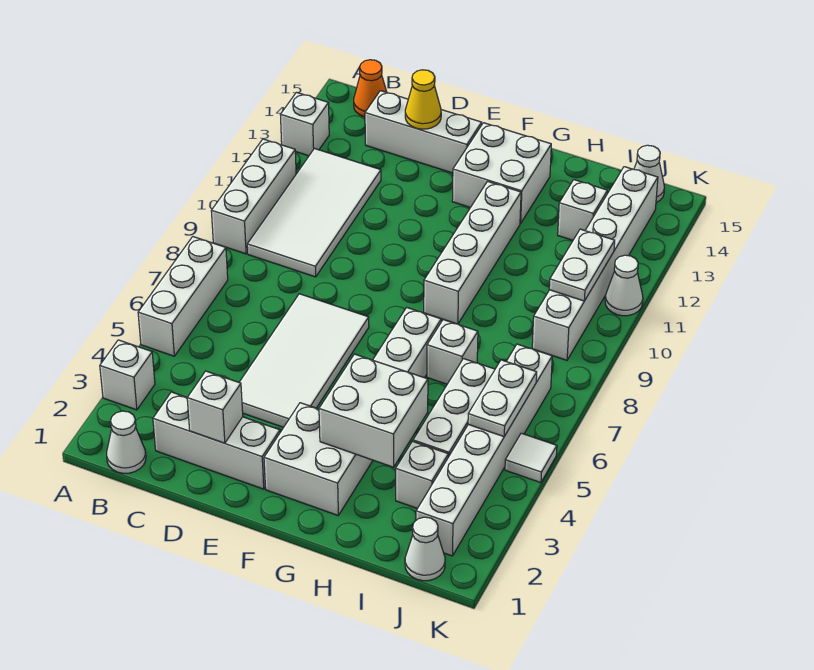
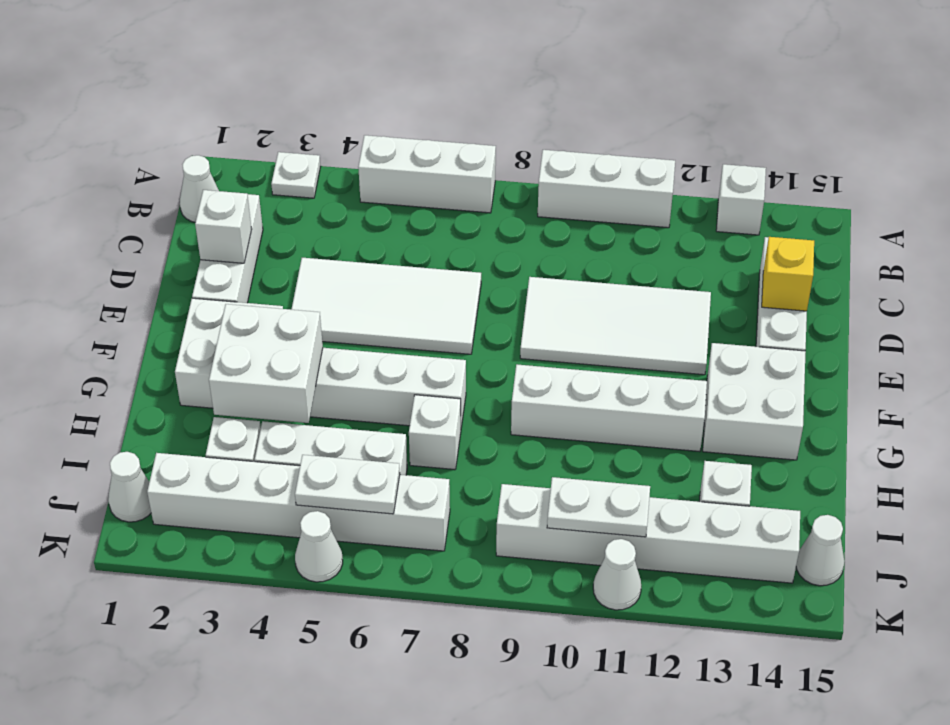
white 1x1 brick [100,340,155,410] -> white 1x1 plate [271,152,321,198]
white 2x4 tile [247,149,381,277] -> white 2x4 tile moved to [520,277,711,375]
orange 1x1 cone [354,60,387,117] -> none
yellow 1x1 cone [405,70,441,129] -> yellow 1x1 brick [762,237,814,311]
white 1x1 tile [505,433,557,483] -> white 1x1 cone [295,511,343,582]

